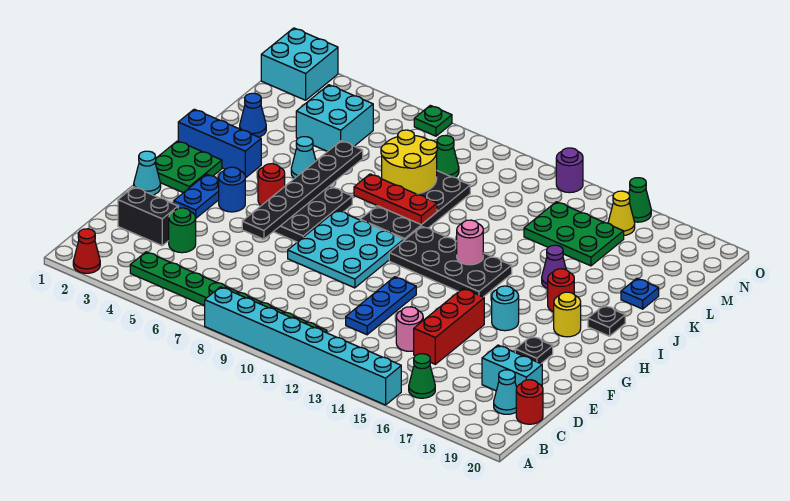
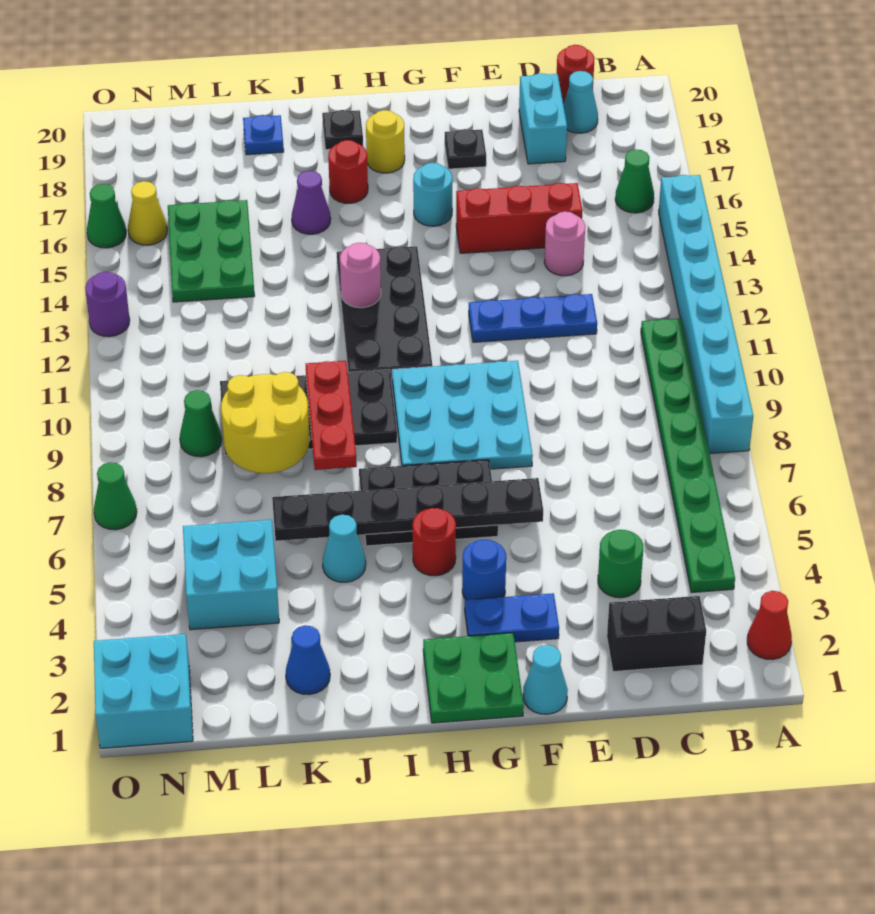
black 1x2 brick [118,187,178,246] -> black 1x2 brick turned to [607,596,706,672]
blue 1x3 brick [178,109,261,178] -> none
green 1x1 plate [414,105,452,136] -> green 1x1 cone [94,462,137,530]

